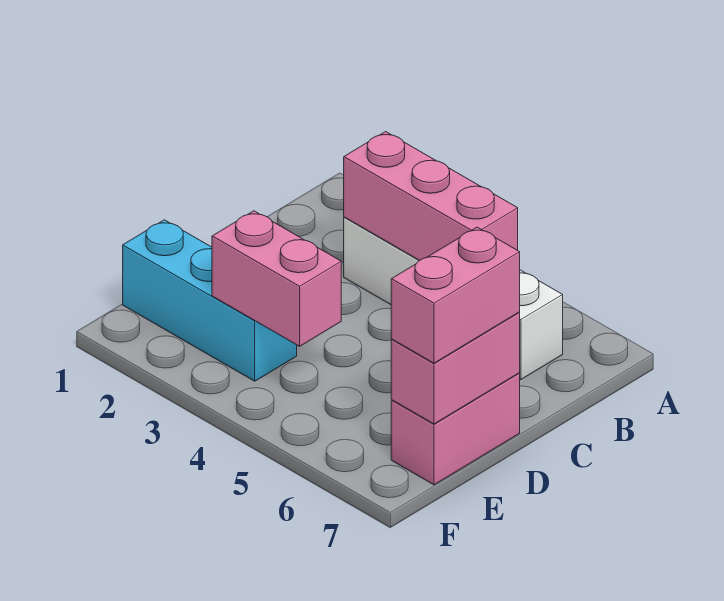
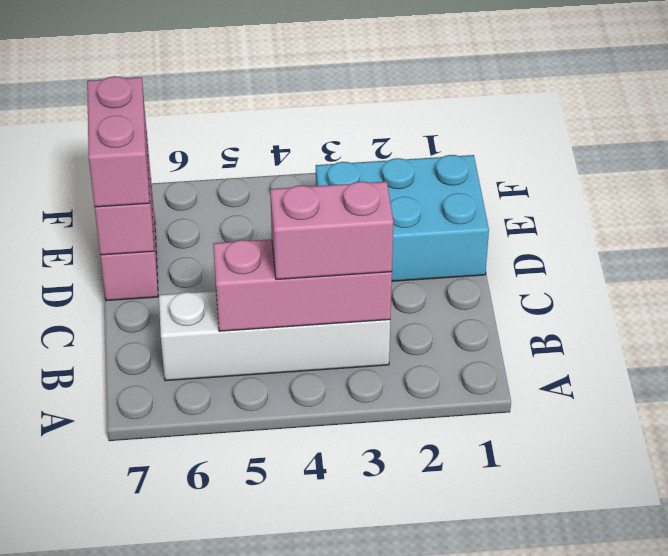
cyan 1x3 brick [123,220,297,381] -> cyan 2x3 brick [316,155,489,281]
pink 1x2 brick [212,211,341,346] -> pink 1x2 brick moved to [270,182,393,279]

